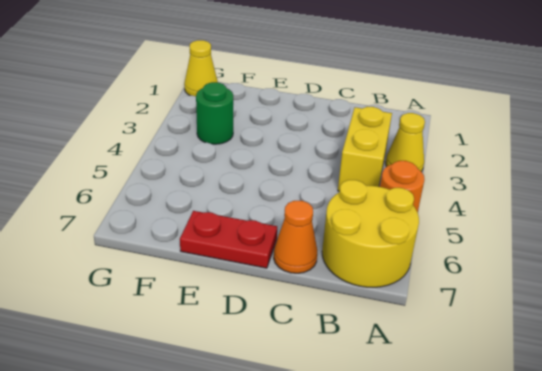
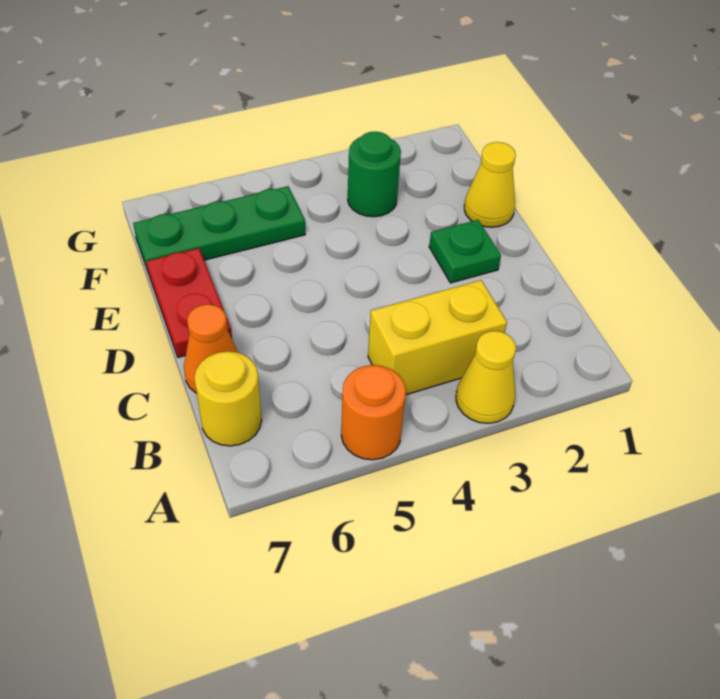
yellow 2x2 round brick [322,180,419,287] -> yellow 1x1 round brick [194,351,262,446]
none -> green 1x1 plate [429,220,501,283]
none -> green 1x3 plate [133,186,305,273]
yellow 1x1 cone [184,40,218,96] -> yellow 1x1 cone moved to [464,142,516,227]

